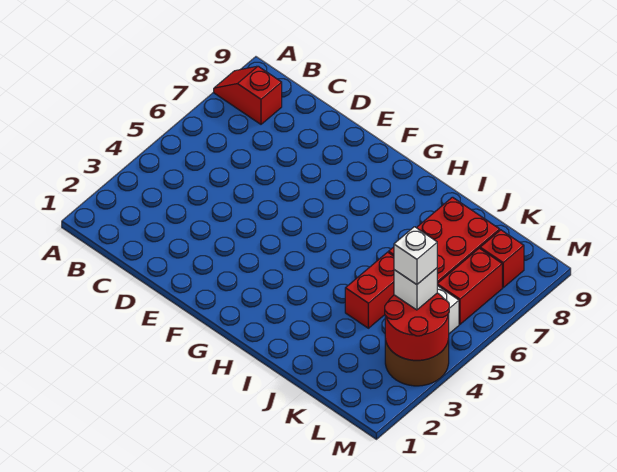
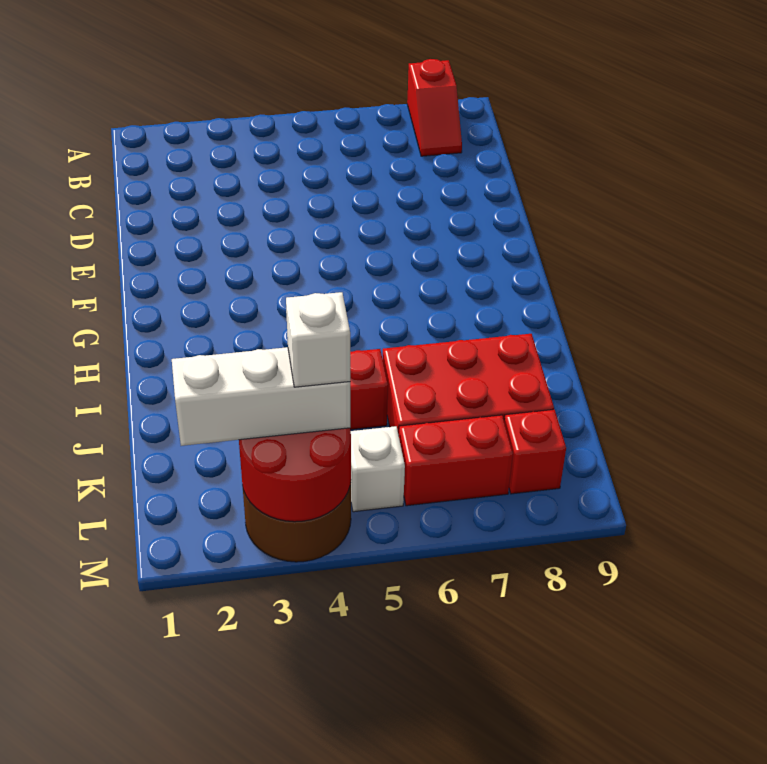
red 1x2 slope [214,66,282,124] -> red 1x2 slope turned to [407,59,462,156]
white 1x1 brick [394,268,437,310] -> white 1x3 brick [172,347,350,446]

